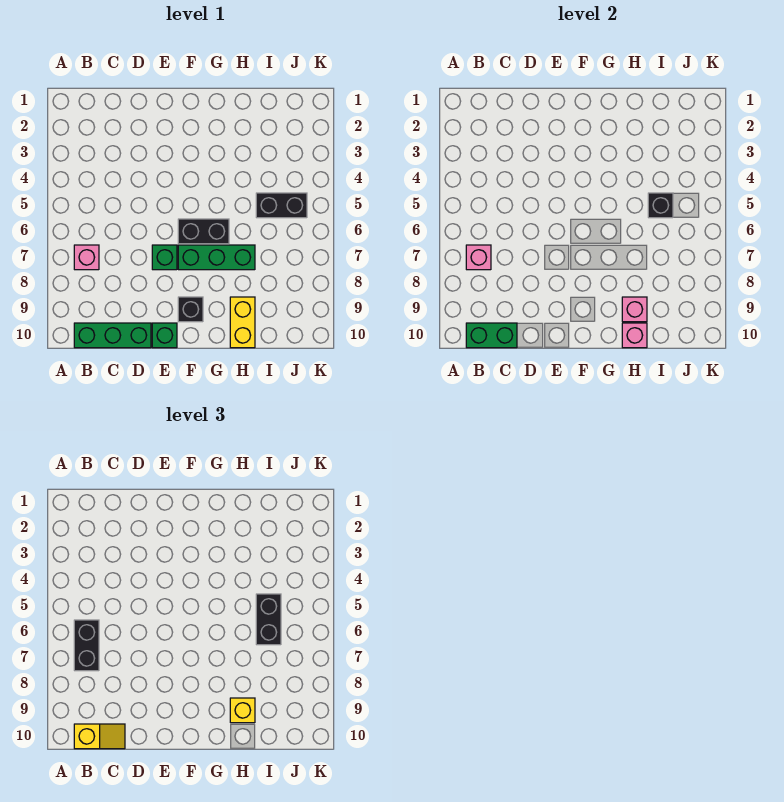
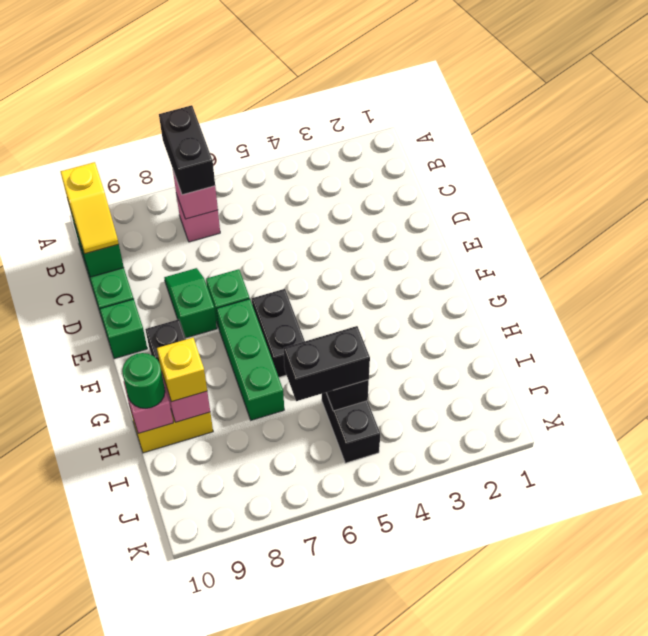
black 1x2 brick [74,620,99,671] -> black 1x2 brick turned to [159,105,215,195]
none -> green 1x2 slope [164,268,217,338]
none -> green 1x1 round brick [122,353,165,409]

